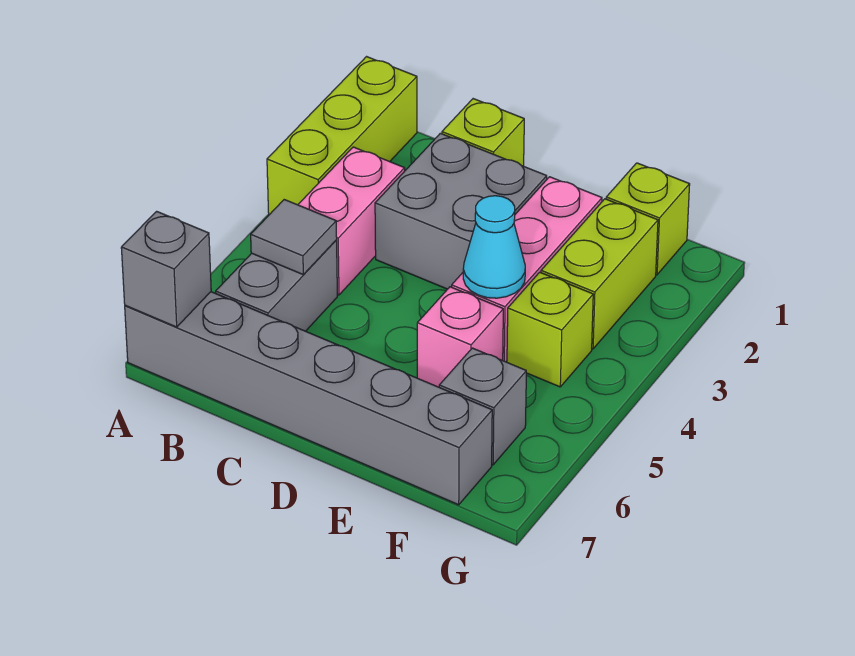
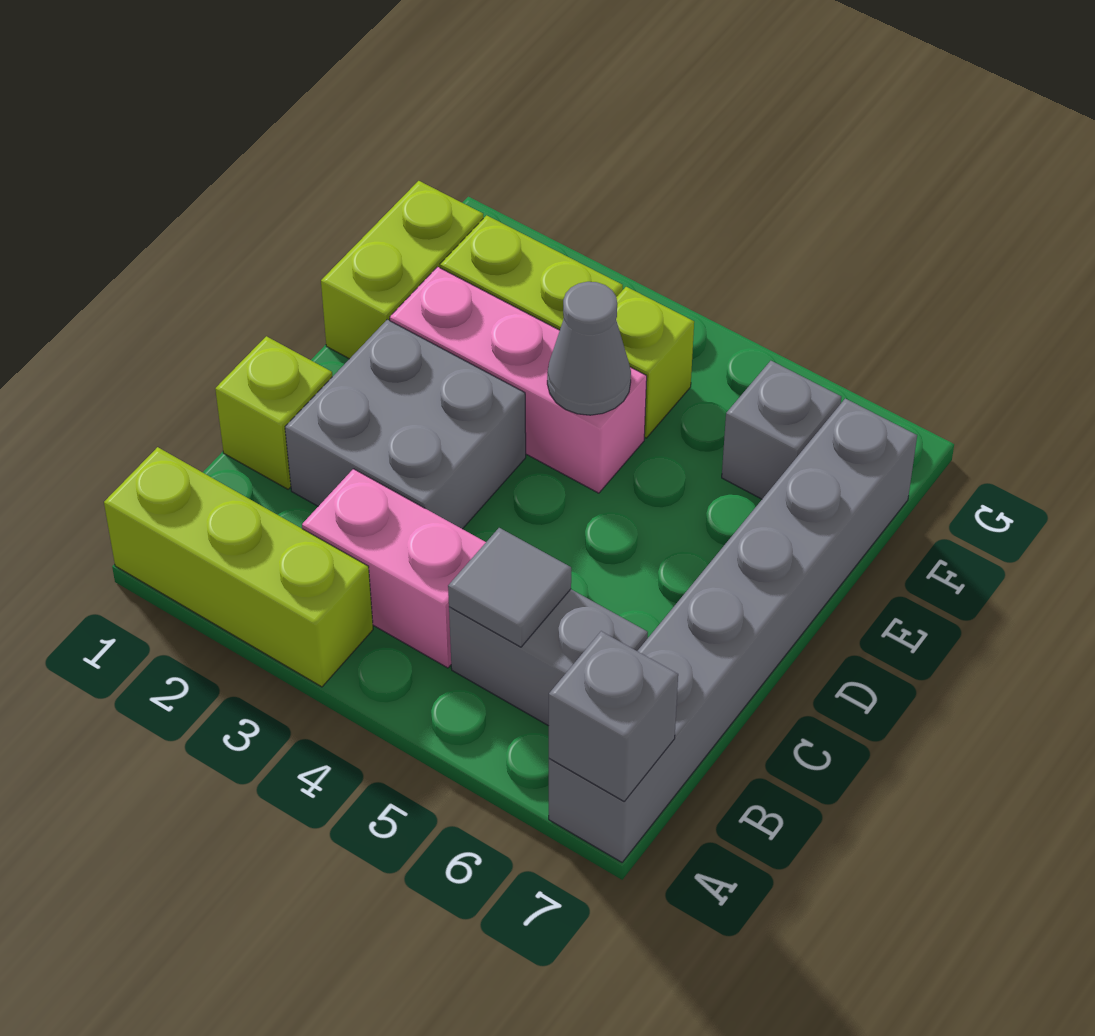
cyan 1x1 cone [463,196,525,298] -> grey 1x1 cone [547,282,631,415]
pink 1x1 brick [417,287,503,387] -> none
lime 1x1 brick [606,163,690,275] -> lime 1x2 brick [321,181,483,359]

